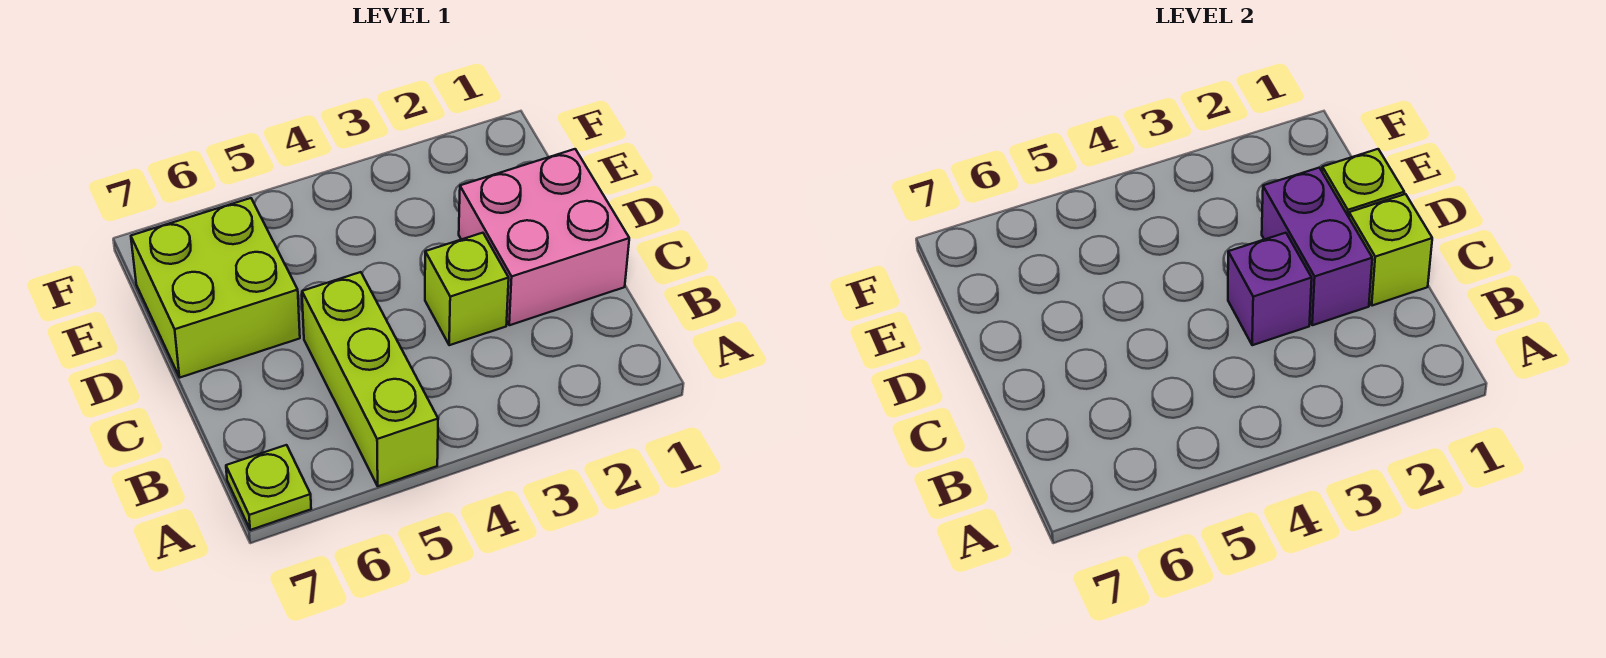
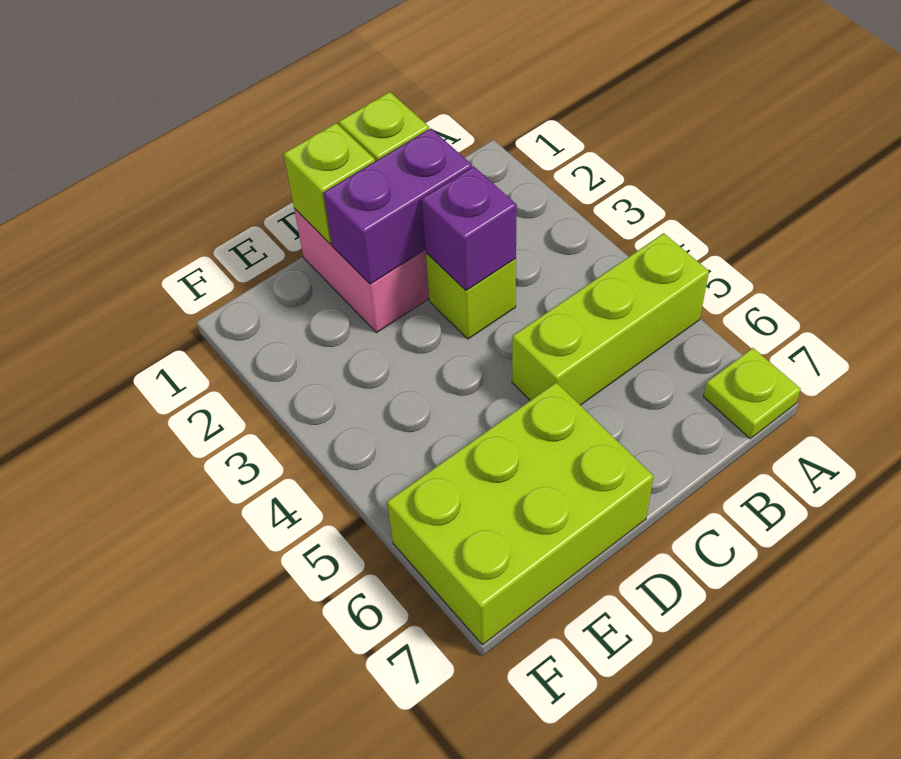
lime 2x2 brick [131,198,300,377] -> lime 2x3 brick [387,382,654,645]

